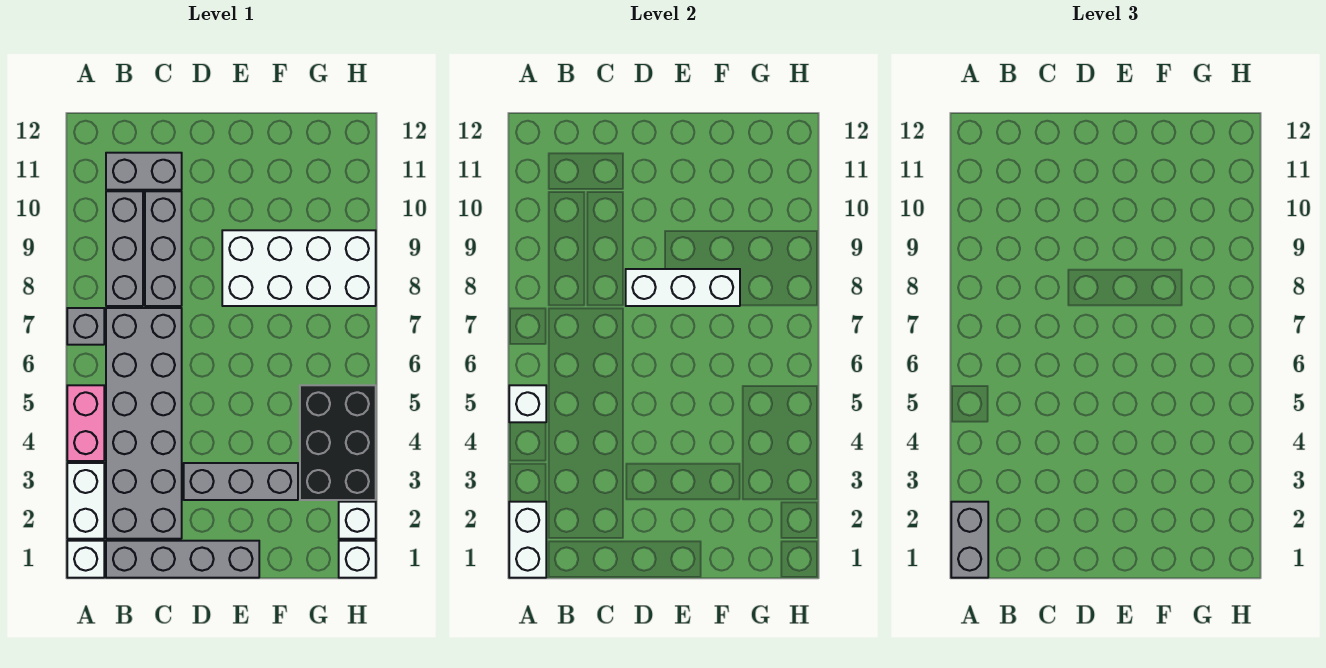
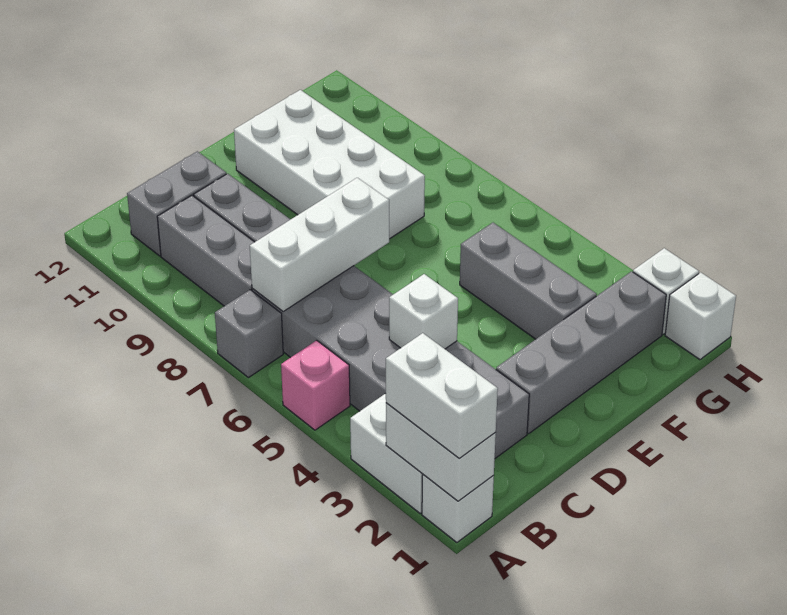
grey 1x2 brick [951,502,988,578] -> white 1x2 brick [386,333,498,459]
pink 1x2 brick [67,385,104,461] -> pink 1x1 brick [281,340,350,430]
white 1x1 brick [509,385,546,422] -> white 1x1 brick moved to [389,274,458,349]
grey 1x4 brick [106,541,259,578] -> grey 1x4 brick moved to [496,271,666,434]
grey 1x3 brick [184,463,298,500] -> grey 1x3 brick turned to [460,223,597,339]
white 1x3 brick [626,269,740,306] -> white 1x3 brick moved to [250,178,389,311]
white 2x4 brick [222,230,376,306] -> white 2x4 brick turned to [234,90,425,239]
black 2x3 brick [300,385,376,500] -> none

